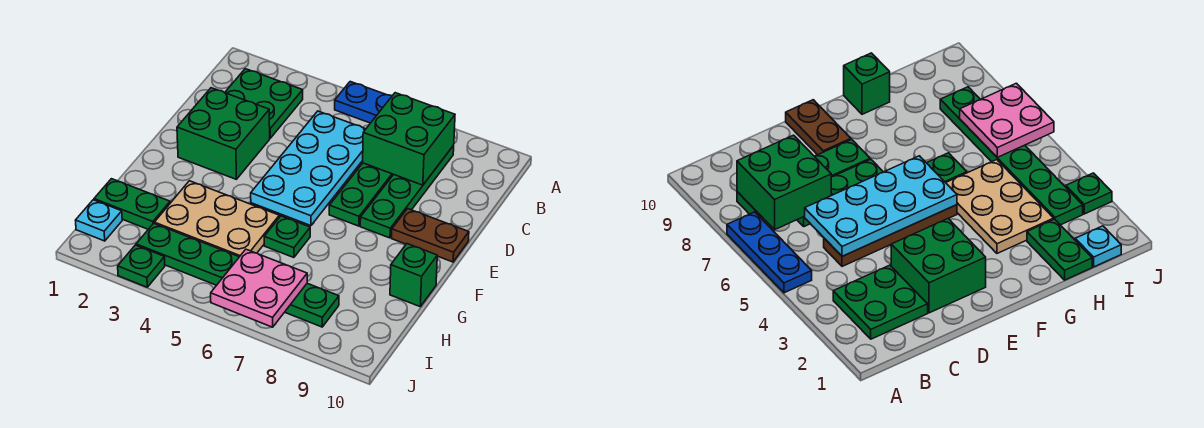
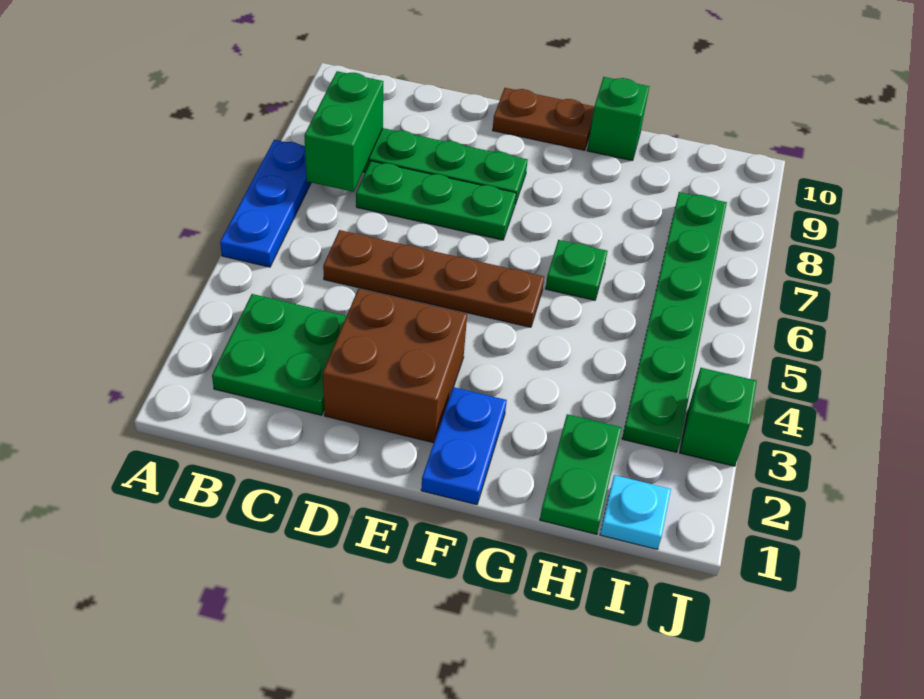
green 2x2 brick [363,93,455,185] -> green 1x2 brick [304,71,383,192]
cyan 2x4 plate [251,111,366,226] -> none
green 2x2 brick [177,88,270,179] -> brown 2x2 brick [323,289,467,443]
brown 1x2 plate [392,209,469,262] -> brown 1x2 plate turned to [493,88,594,150]
none -> blue 1x2 plate [421,387,507,505]
tan 2x3 plate [154,181,279,257] -> none
pink 2x2 plate [211,249,307,327] -> none
green 1x1 plate [118,245,165,287] -> green 1x1 brick [680,368,757,466]

